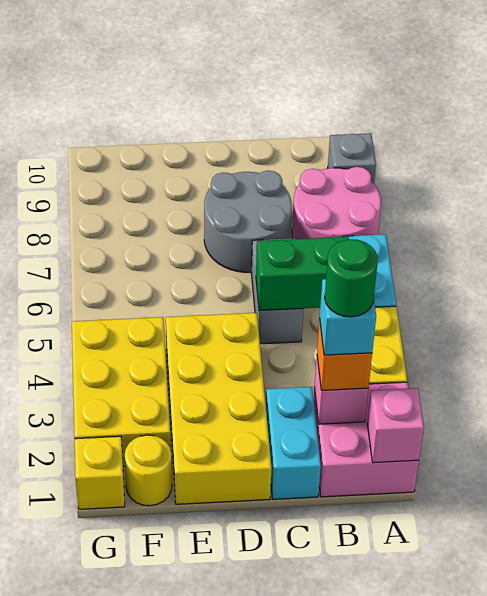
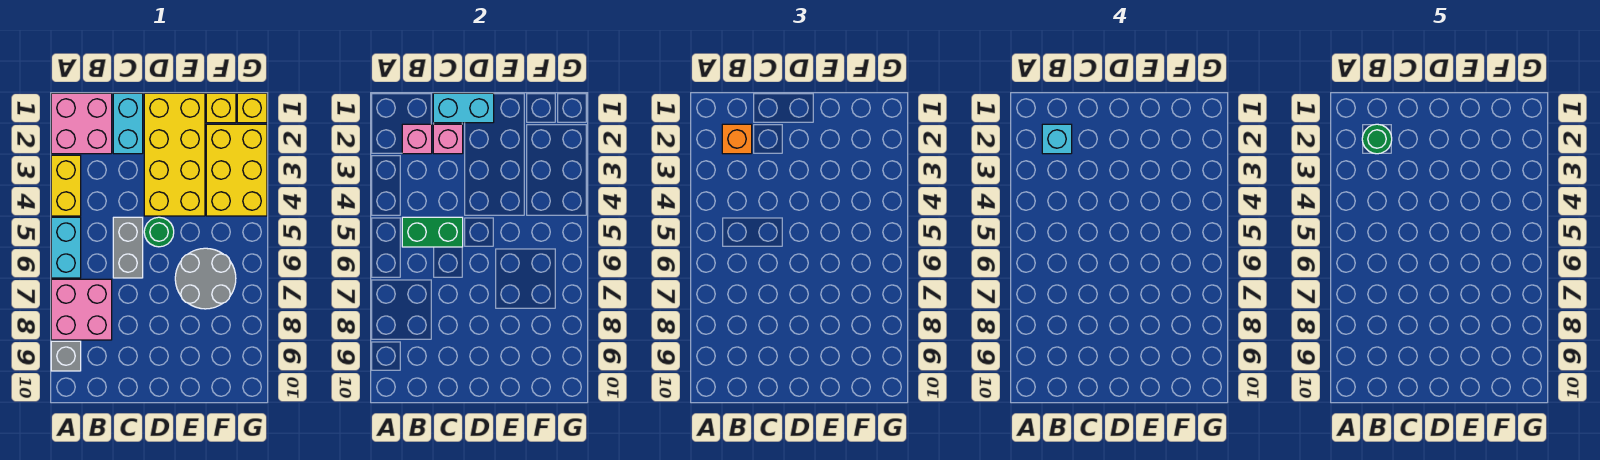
pink 1x1 brick [367,388,424,463] -> pink 1x1 brick moved to [433,124,463,154]
pink 2x2 round brick [292,167,381,239] -> pink 2x2 brick [51,279,112,340]
none -> cyan 1x2 brick [433,93,494,123]
grey 2x2 round brick [204,171,292,272] -> grey 2x2 round brick moved to [175,248,236,309]
none -> green 1x1 round brick [144,217,174,247]
yellow 1x1 round brick [125,435,172,506] -> yellow 1x1 brick [206,93,236,123]

